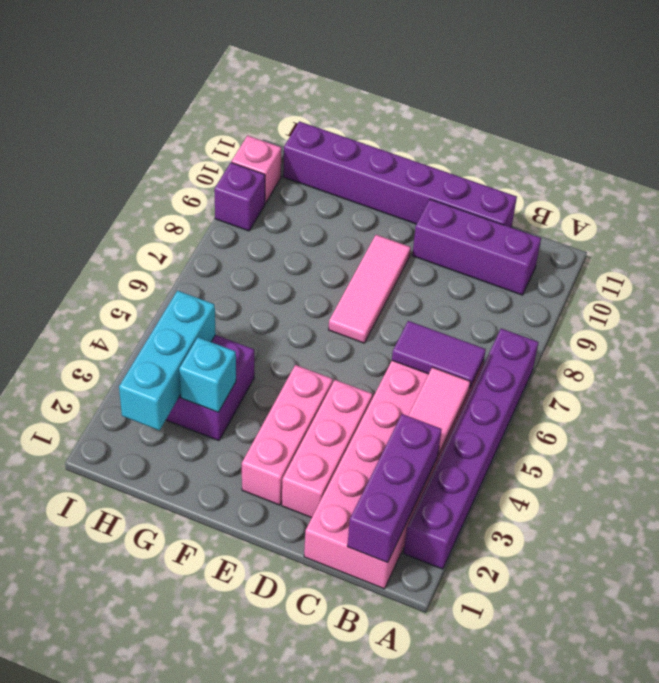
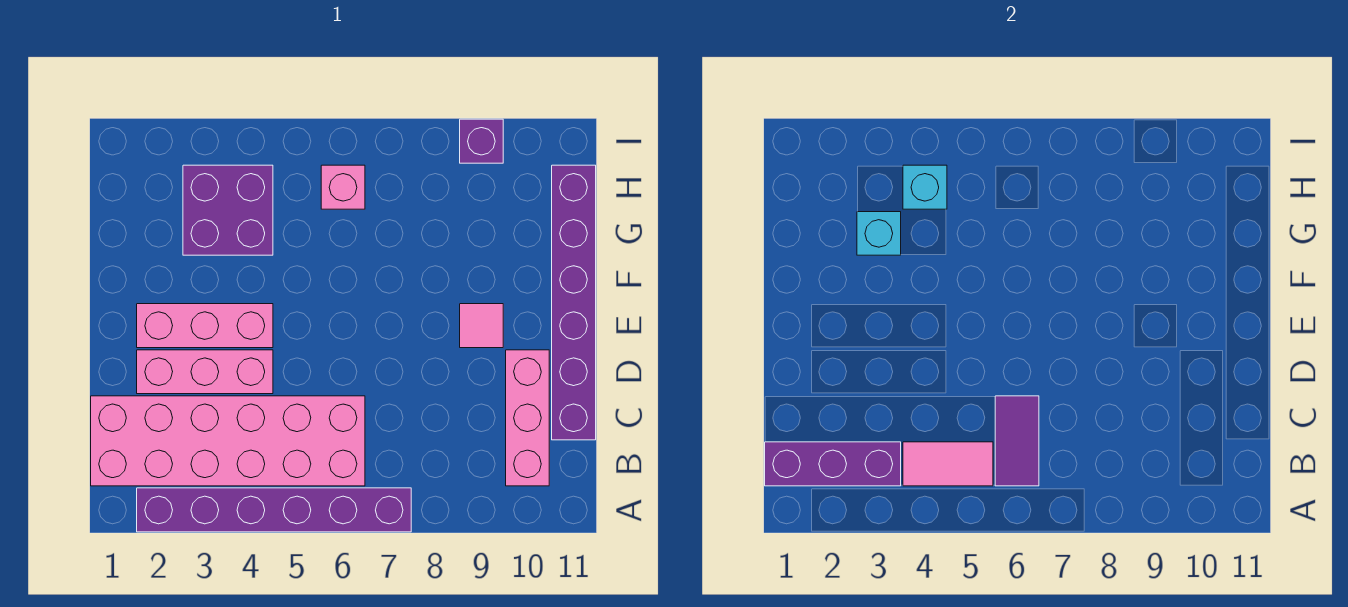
purple 1x3 brick [412,199,541,295] -> pink 1x3 brick [506,350,549,486]
pink 1x3 tile [328,235,411,343] -> pink 1x1 tile [460,304,503,348]
cyan 1x3 brick [119,291,216,430] -> cyan 1x1 brick [903,165,947,209]
pink 1x1 brick [231,135,281,203] -> pink 1x1 brick moved to [321,165,365,209]

